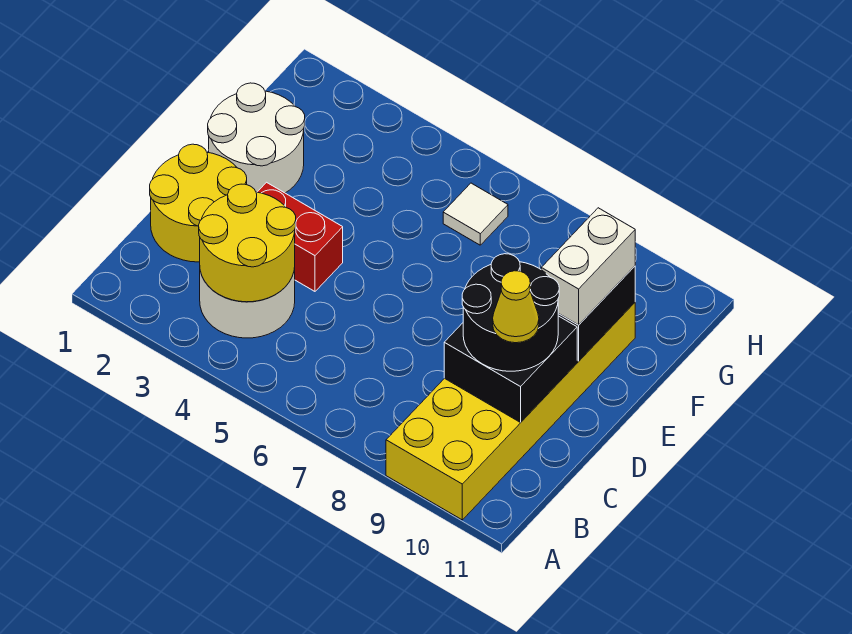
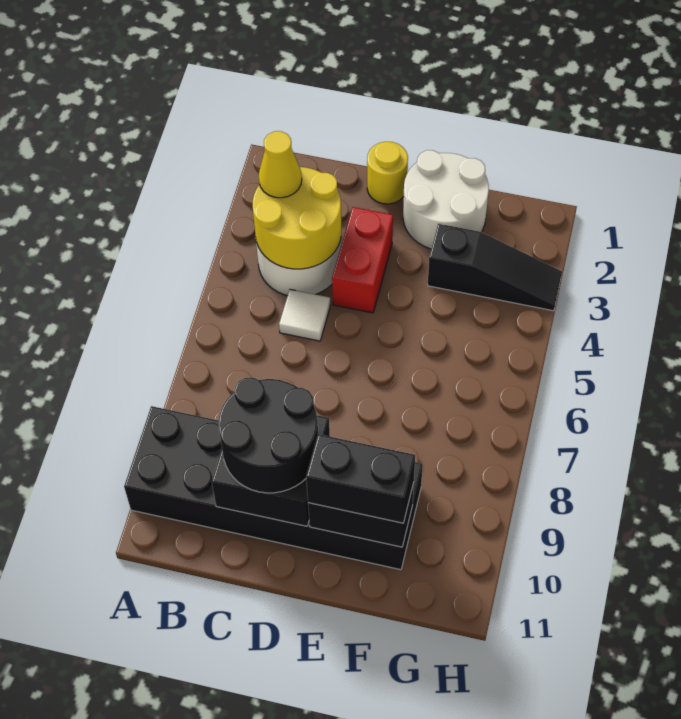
yellow 2x6 brick [386,303,635,520] -> black 2x6 brick [124,406,423,570]
yellow 2x2 round brick [150,144,247,262] -> yellow 1x1 round brick [367,142,408,204]
yellow 1x1 cone [493,271,539,343] -> yellow 1x1 cone moved to [259,131,302,198]
white 1x2 brick [541,208,635,325] -> black 1x2 brick [306,434,415,523]
none -> black 1x3 slope [428,224,562,311]
white 1x1 tile [443,183,508,245] -> white 1x1 tile moved to [279,289,330,341]

